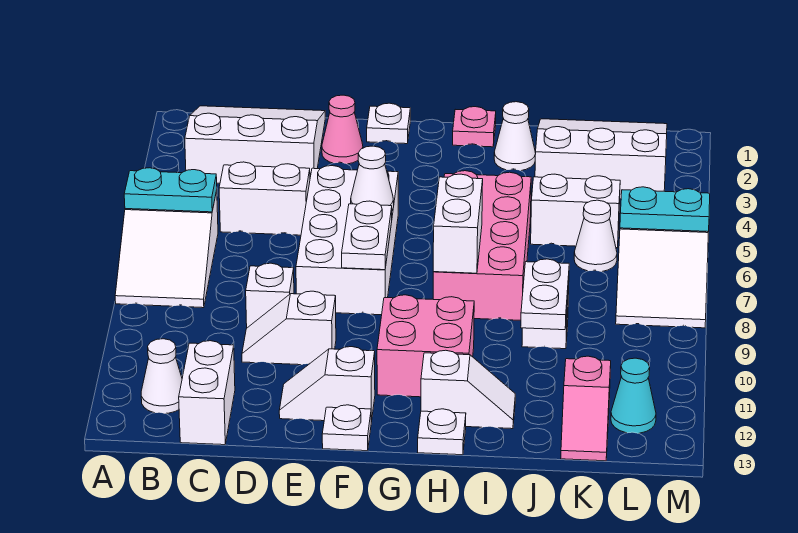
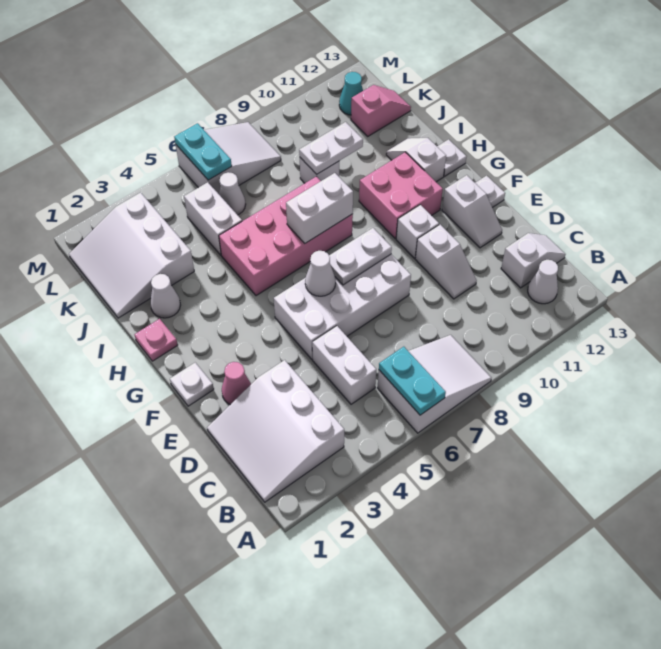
white 1x2 brick [179,341,235,445] -> white 1x2 slope [501,233,566,288]
white 1x1 brick [246,263,294,328] -> white 1x1 brick moved to [396,205,439,258]

